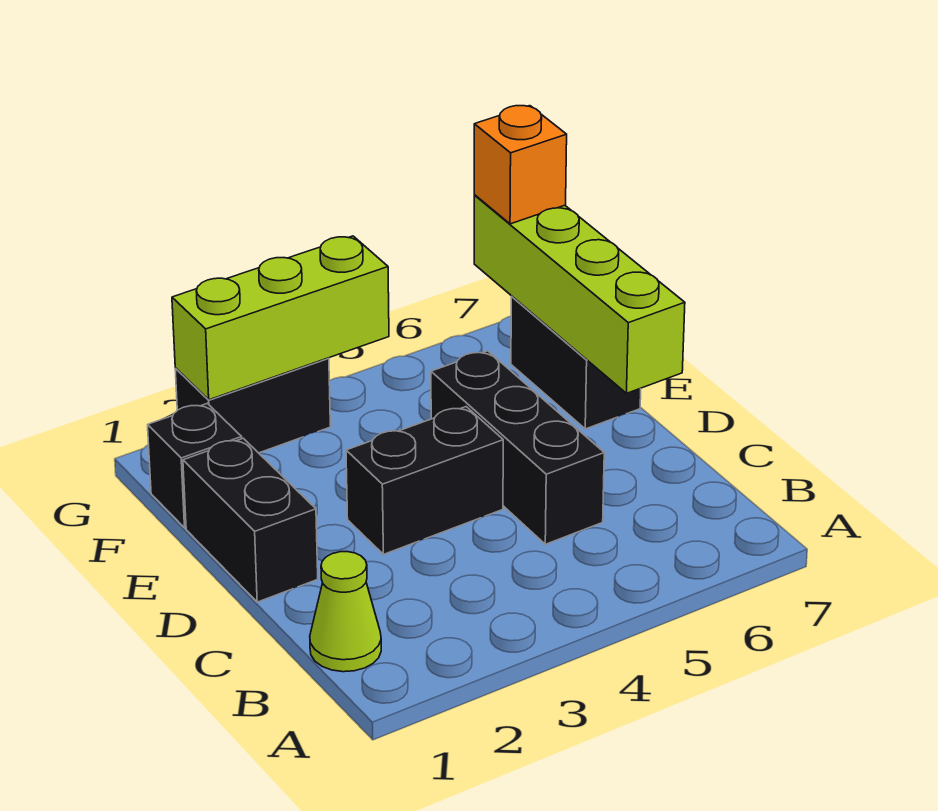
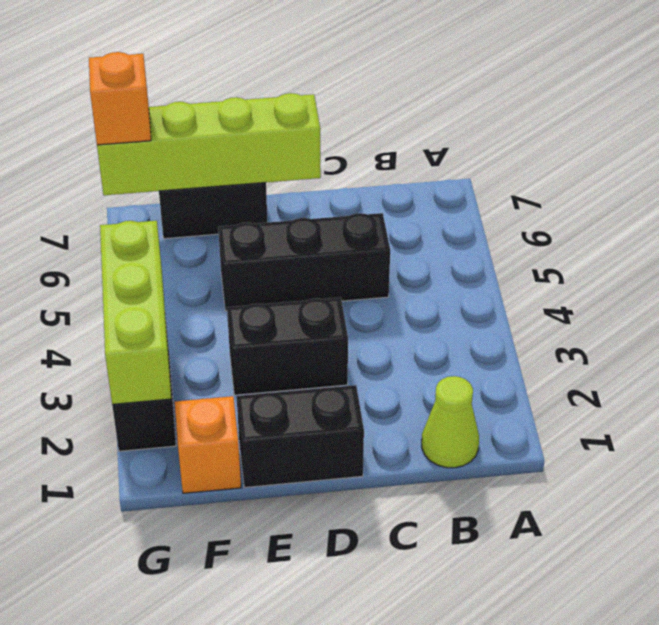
black 1x2 brick [346,407,503,554] -> black 1x2 brick turned to [227,297,348,395]
black 1x1 brick [148,403,242,528] -> orange 1x1 brick [175,396,241,493]

